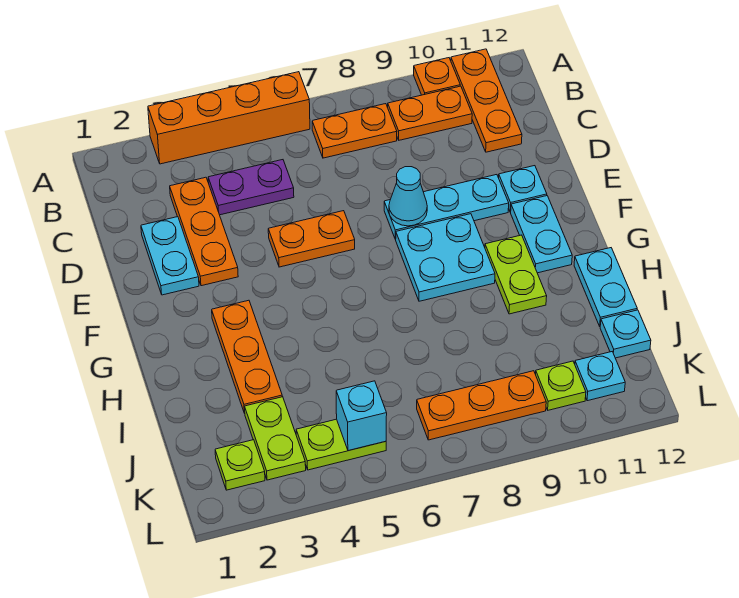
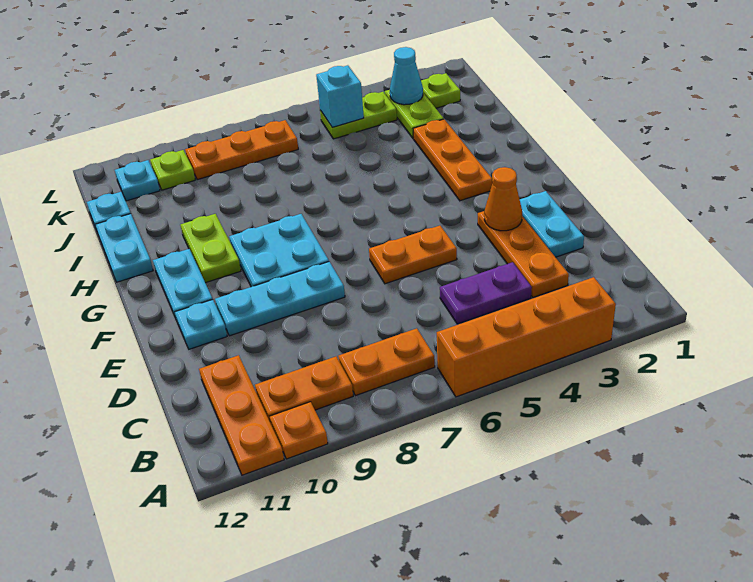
none -> orange 1x1 cone [484,167,522,231]
cyan 1x1 cone [389,167,427,226] -> cyan 1x1 cone moved to [390,47,423,105]

